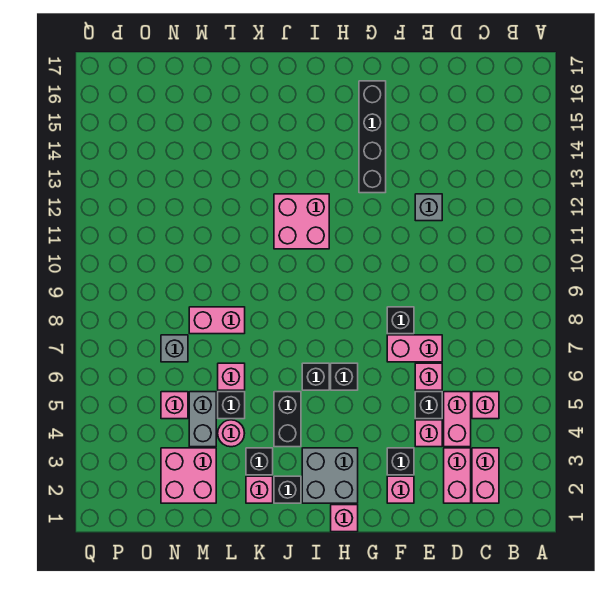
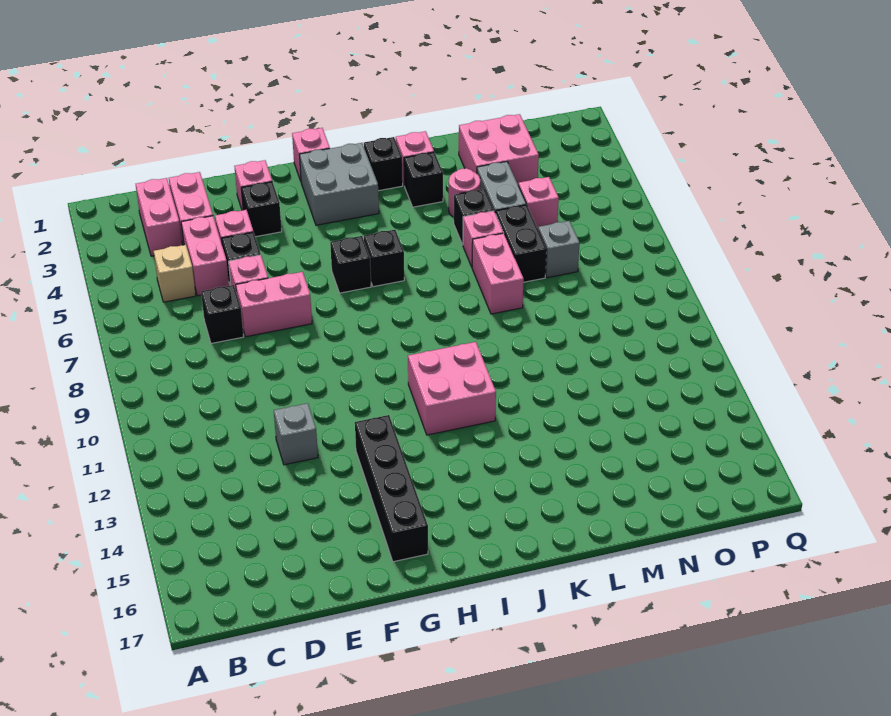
pink 1x1 brick [472,392,499,419] -> tan 1x1 brick [154,245,196,302]
black 1x1 brick [387,307,414,334] -> black 1x1 brick moved to [201,285,244,343]
black 1x2 brick [274,392,301,447] -> black 1x2 brick moved to [496,205,547,282]
pink 1x2 brick [189,307,245,334] -> pink 1x2 brick turned to [472,233,524,314]

